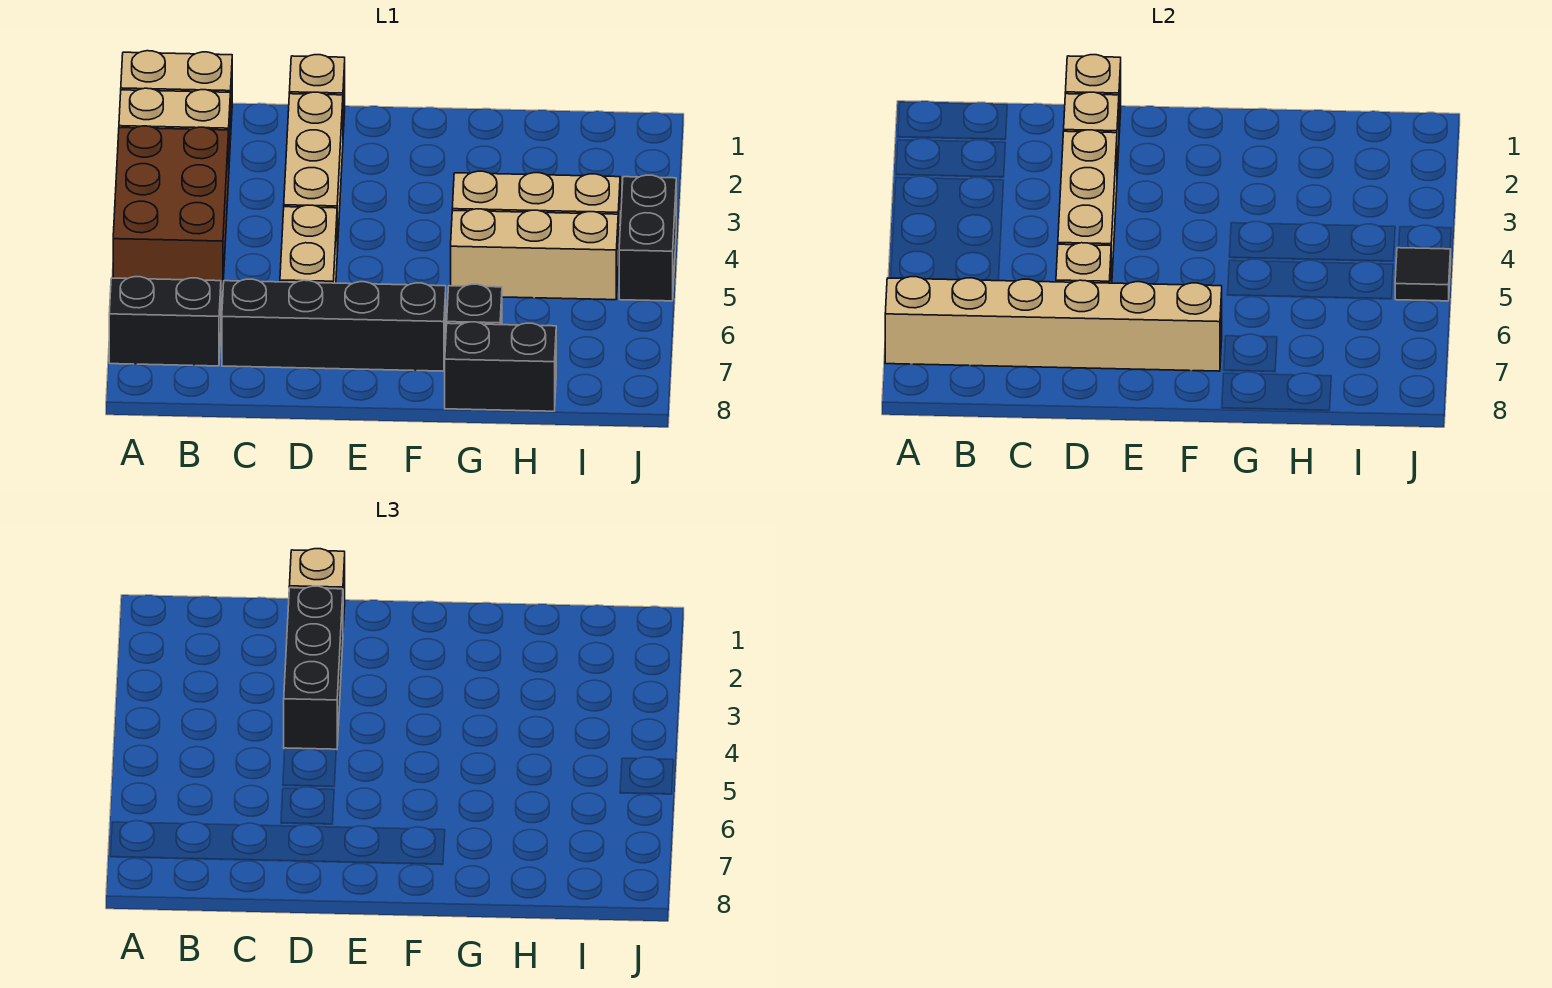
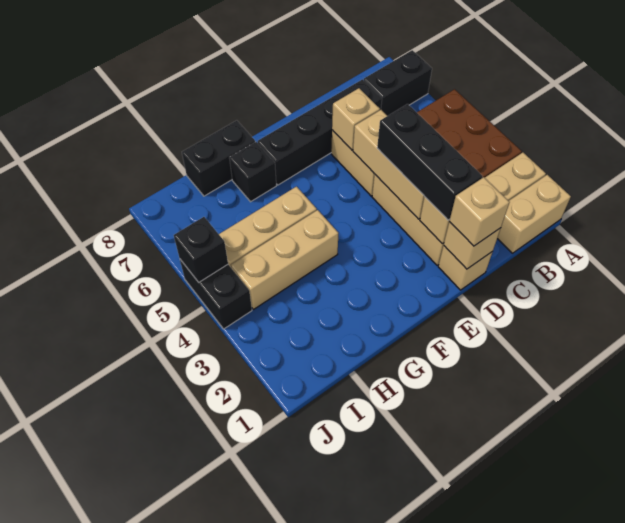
tan 1x6 brick [885,277,1222,371] -> none
black 1x1 tile [1395,248,1451,301] -> black 1x1 brick [174,217,228,282]

